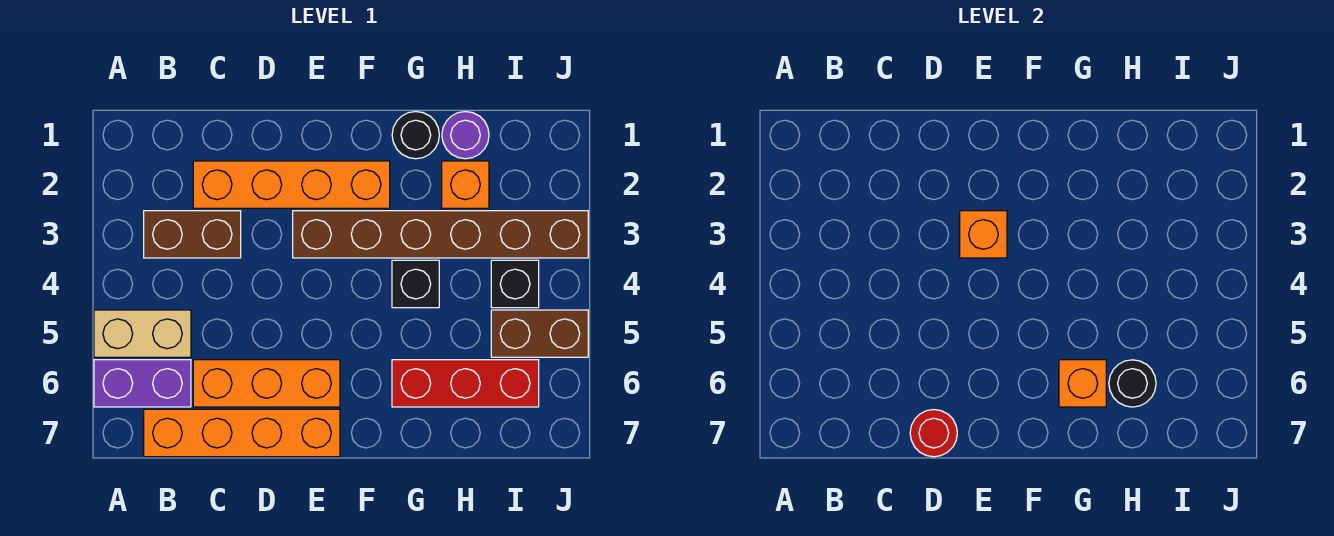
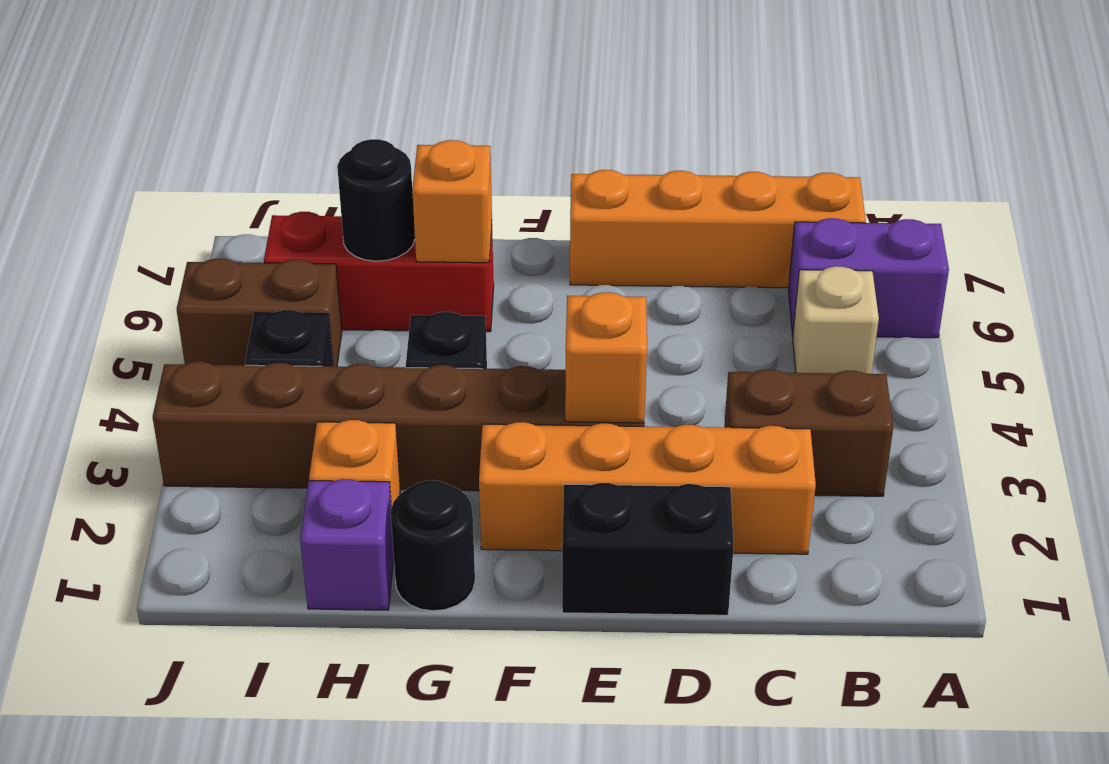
tan 1x2 brick [94,310,191,357] -> tan 1x1 brick [793,266,879,374]
orange 1x3 brick [193,360,340,407] -> none
none -> black 1x2 brick [562,483,734,615]
red 1x1 round brick [910,410,957,457] -> none
purple 1x1 round brick [442,112,489,159] -> purple 1x1 brick [300,479,394,610]

